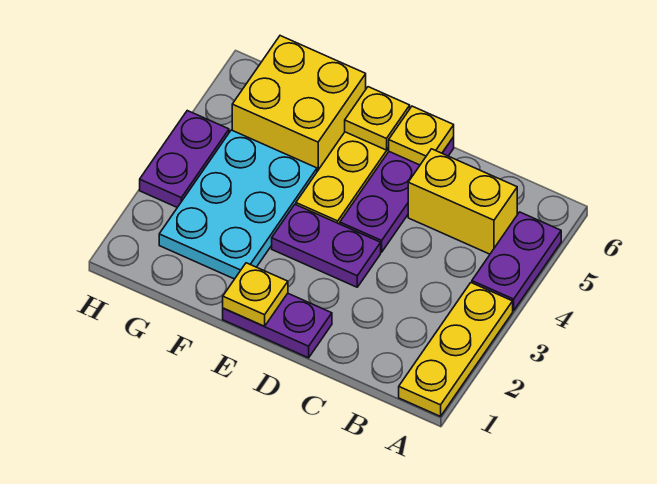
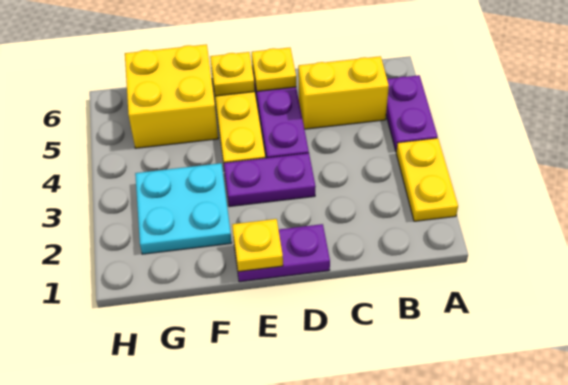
yellow 1x3 plate [399,283,513,416] -> yellow 1x2 plate [396,138,458,221]
cyan 2x3 plate [159,130,317,279] -> cyan 2x2 plate [135,163,232,254]
purple 1x2 plate [140,111,229,207] -> none

